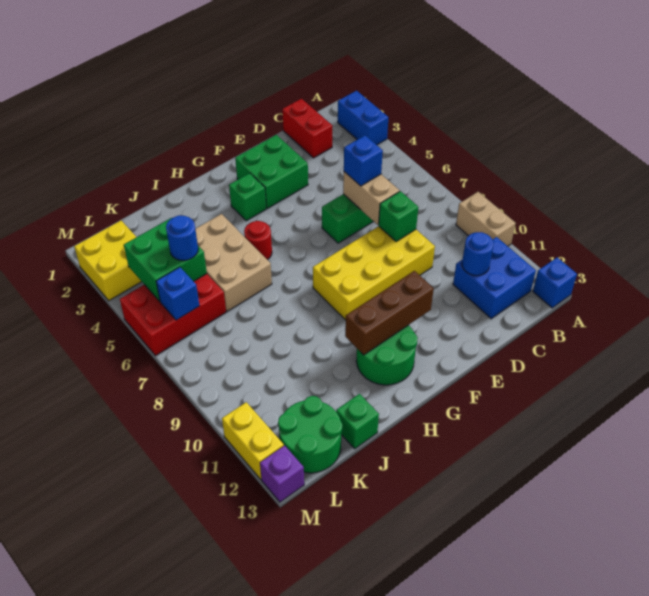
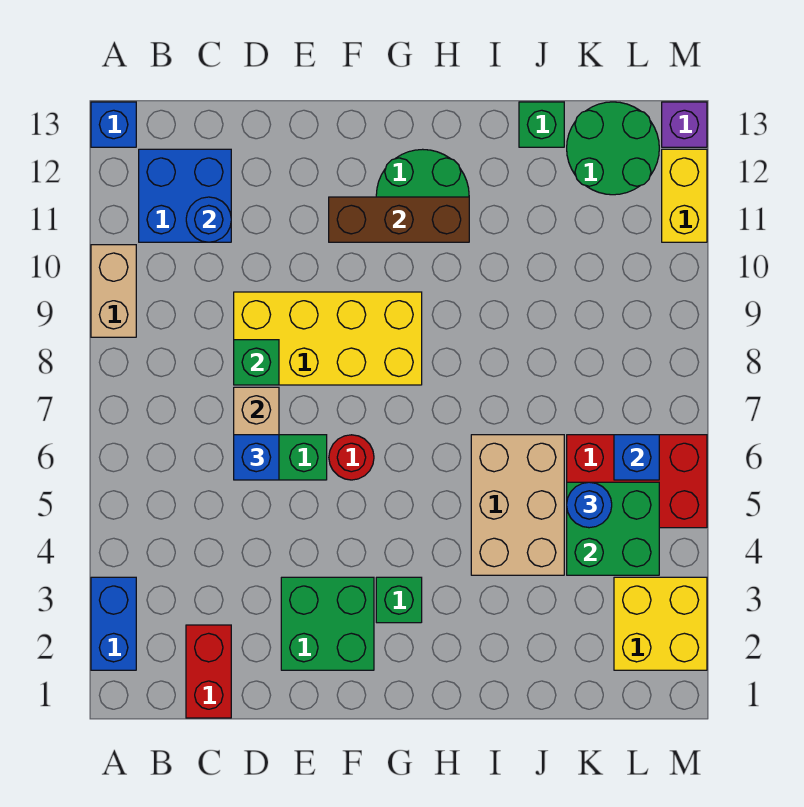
red 1x1 round brick [244,221,272,260] -> red 1x1 round brick moved to [329,435,374,480]

